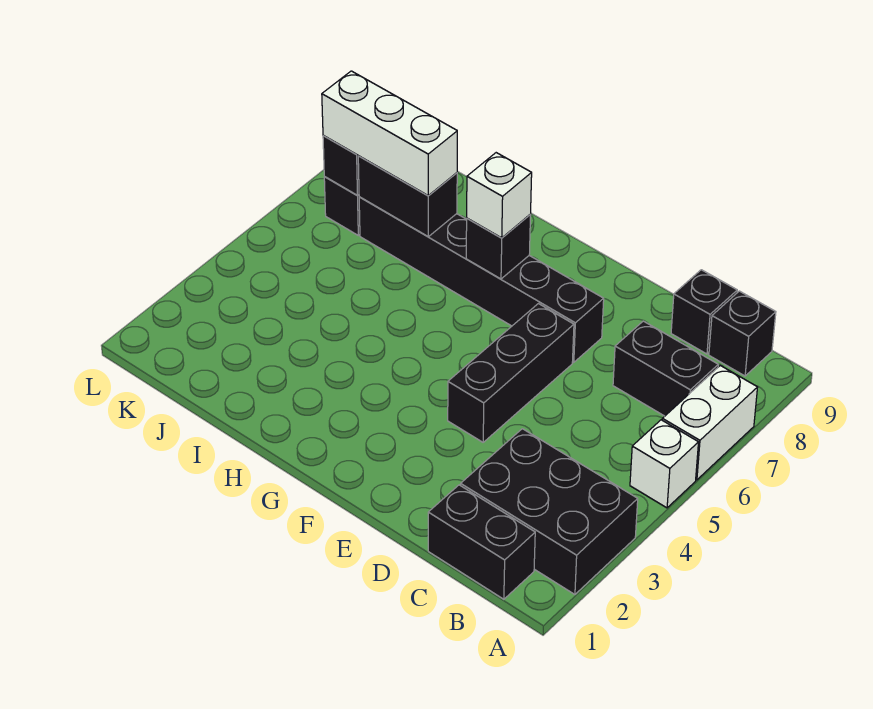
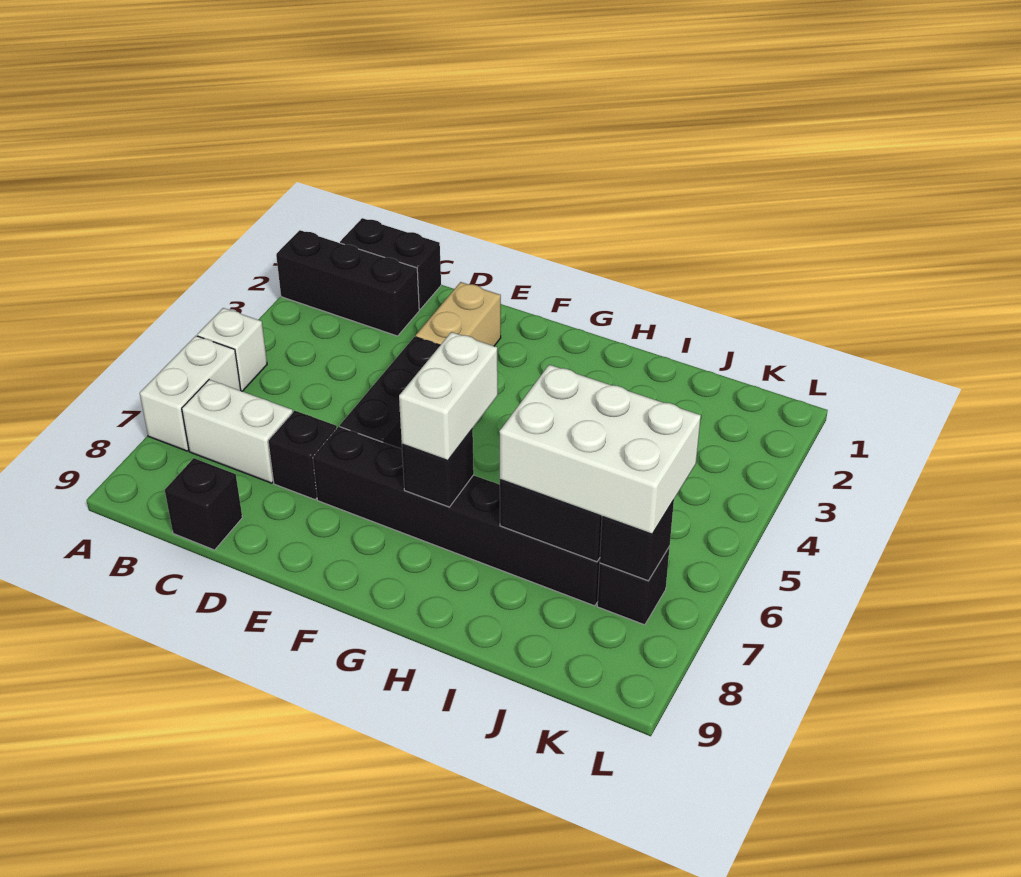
black 2x3 brick [461,429,638,594] -> black 1x3 brick [276,230,419,336]
black 1x2 brick [613,321,718,416] -> white 1x2 brick [182,380,293,483]
black 1x1 brick [709,291,776,376] -> black 1x1 brick moved to [268,411,337,500]
none -> tan 1x2 brick [416,282,501,346]
white 1x1 brick [467,153,532,238] -> white 1x2 brick [399,332,498,461]
white 1x3 brick [322,71,457,196] -> white 2x3 brick [499,365,701,534]

